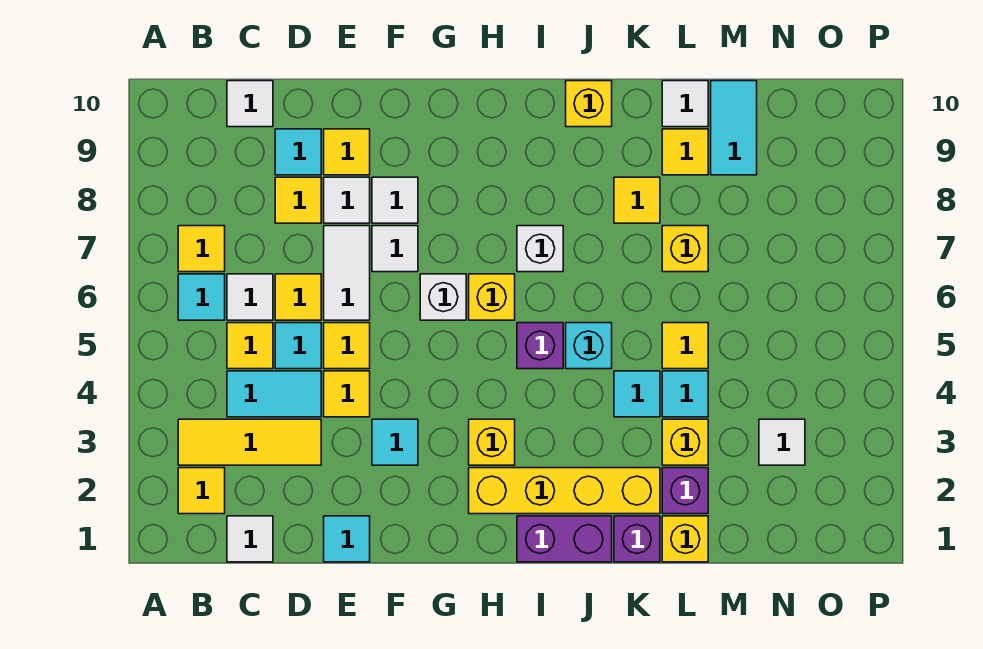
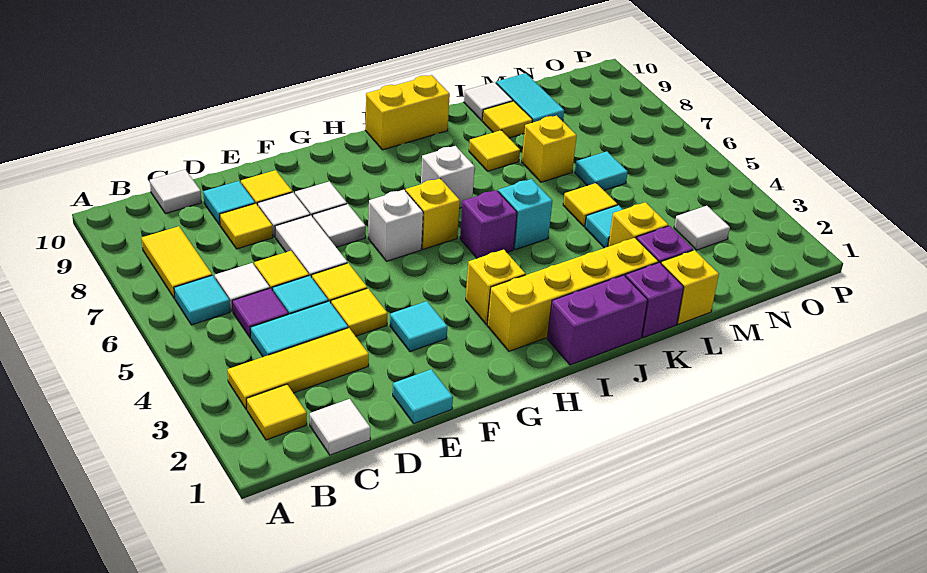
yellow 1x1 tile [178,226,225,272] -> yellow 1x2 tile [142,226,212,299]
yellow 1x1 tile [227,323,273,369] -> purple 1x1 tile [232,288,288,338]
yellow 1x1 brick [566,81,612,127] -> yellow 1x2 brick [365,75,450,150]
cyan 1x1 tile [614,371,660,417] -> cyan 1x1 tile moved to [575,151,628,190]

